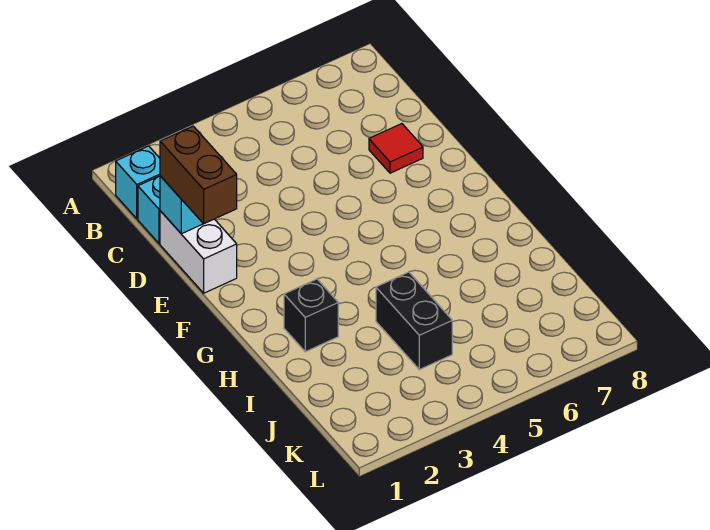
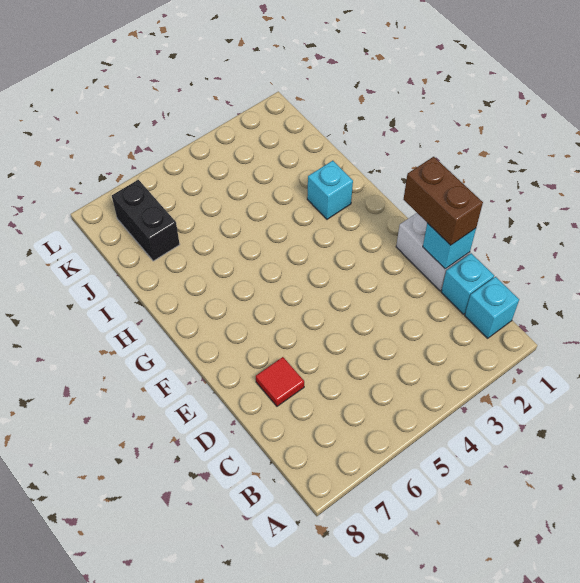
black 1x1 brick [284,279,338,352] -> cyan 1x1 brick [307,161,353,219]
black 1x2 brick [376,272,452,370] -> black 1x2 brick moved to [112,180,180,261]

